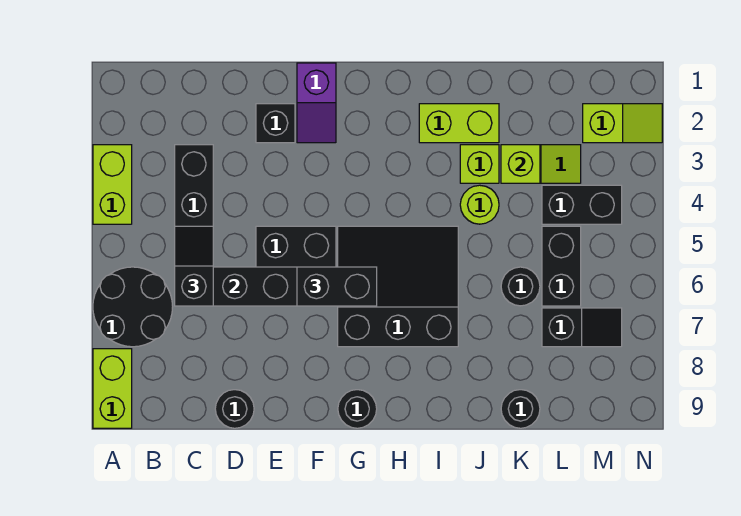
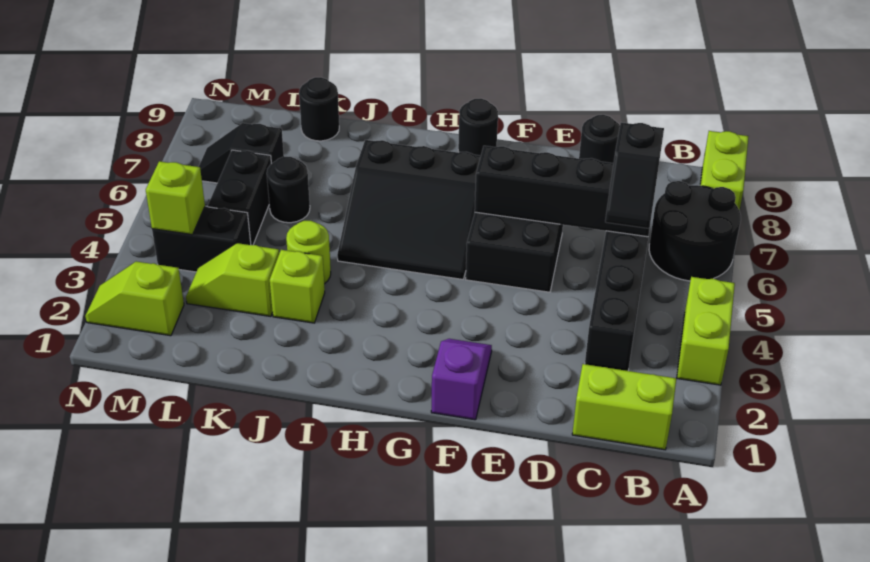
black 1x1 brick [256,104,295,143] -> none
black 1x2 brick [297,267,377,306] -> none
lime 1x2 brick [419,104,499,143] -> lime 1x2 brick moved to [572,364,676,450]
lime 1x1 brick [501,145,540,183] -> lime 1x1 brick moved to [146,161,205,235]

